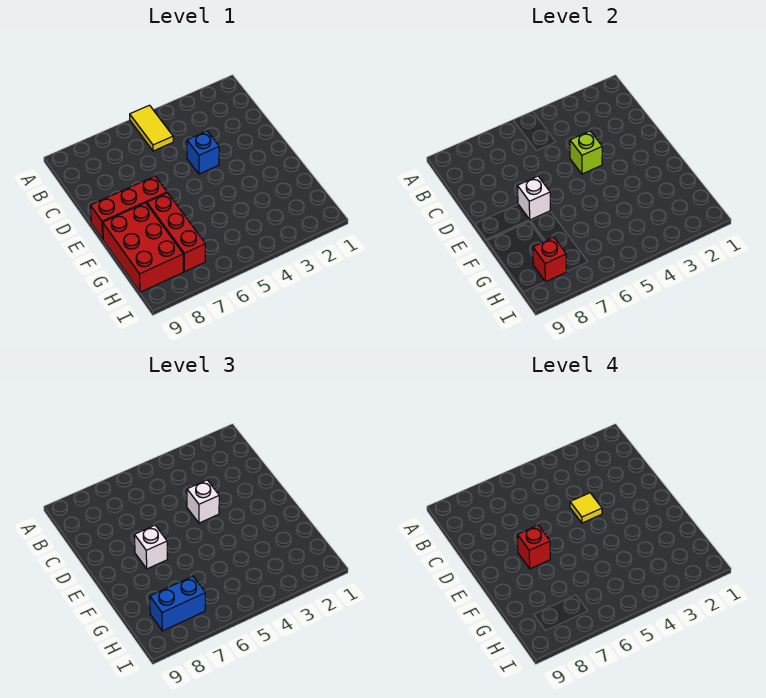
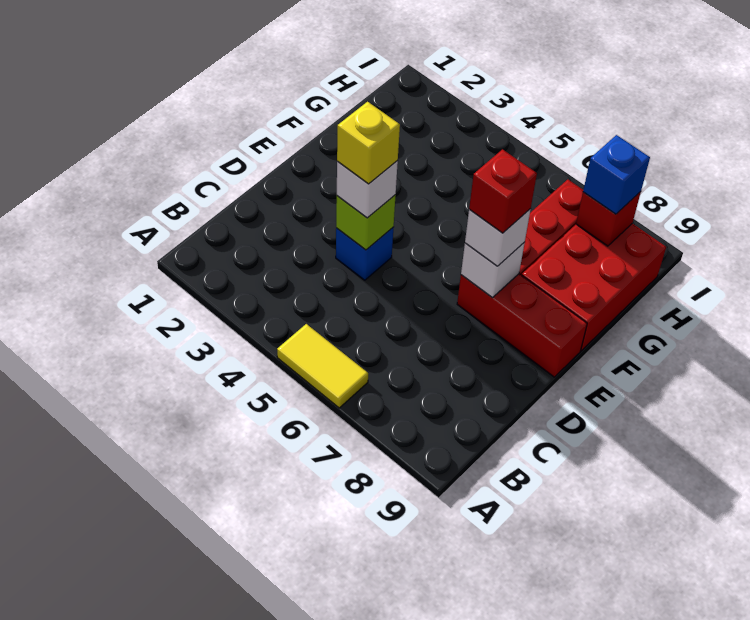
yellow 1x2 tile [130,105,173,151] -> yellow 1x2 tile turned to [277,324,368,408]
yellow 1x1 tile [570,493,602,523] -> yellow 1x1 brick [337,102,400,184]
blue 1x2 brick [150,576,205,631] -> blue 1x1 brick [583,135,650,214]

